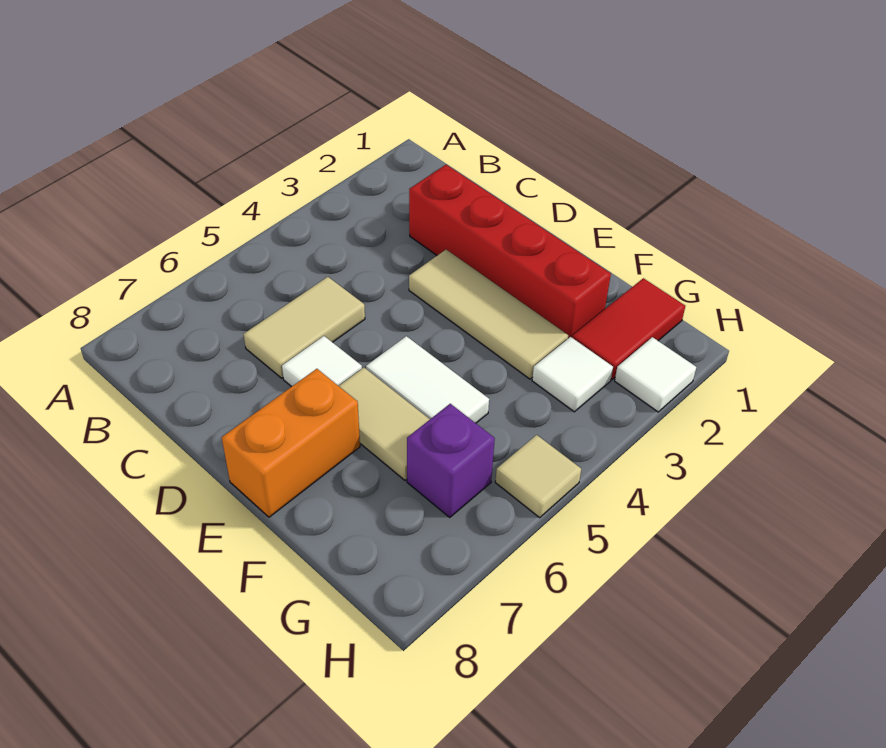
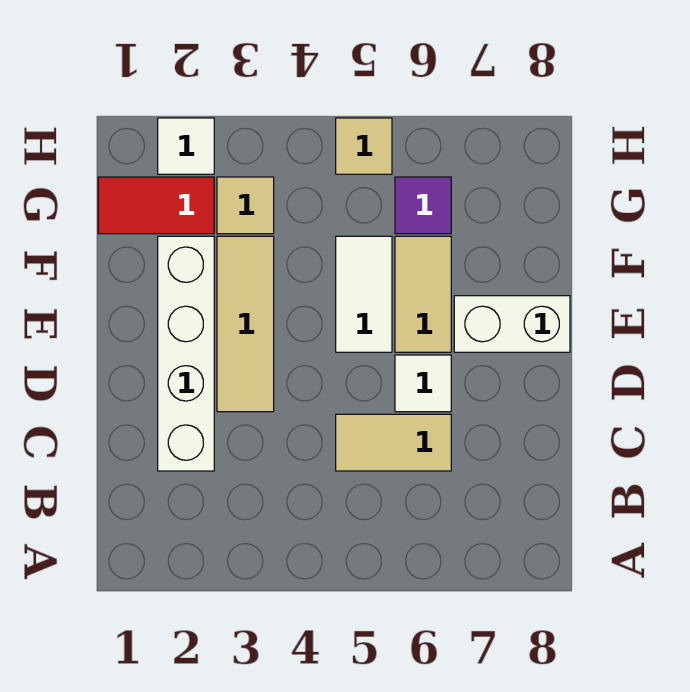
red 1x4 brick [409,165,611,338] -> white 1x4 brick [158,236,214,471]
orange 1x2 brick [222,369,360,517] -> white 1x2 brick [454,296,570,352]
white 1x1 tile [532,337,613,412] -> tan 1x1 tile [217,177,274,234]
purple 1x1 brick [407,404,495,517] -> purple 1x1 tile [395,177,451,234]

